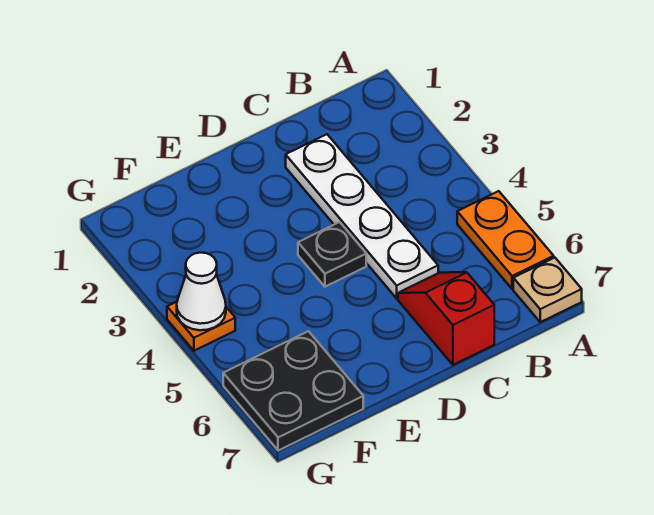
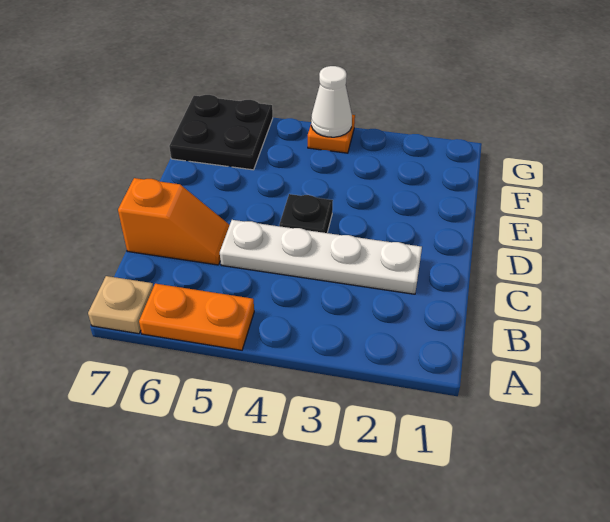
red 1x2 slope [398,272,494,365] -> orange 1x2 slope [118,178,230,265]

